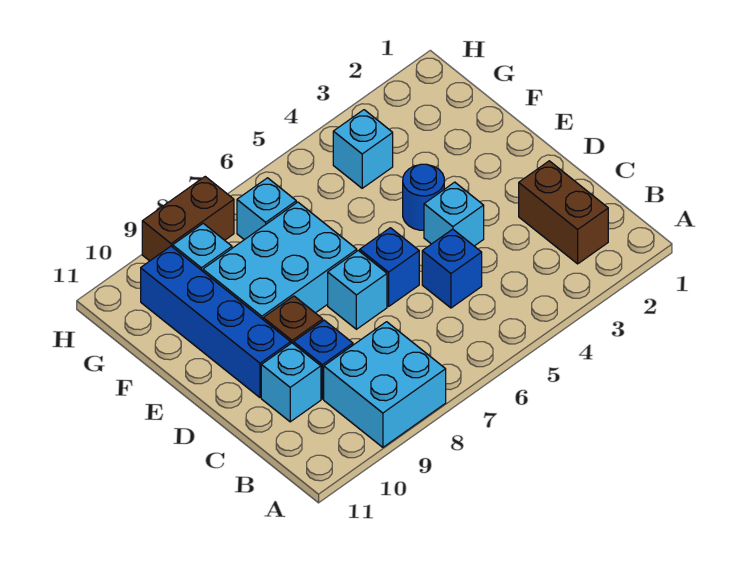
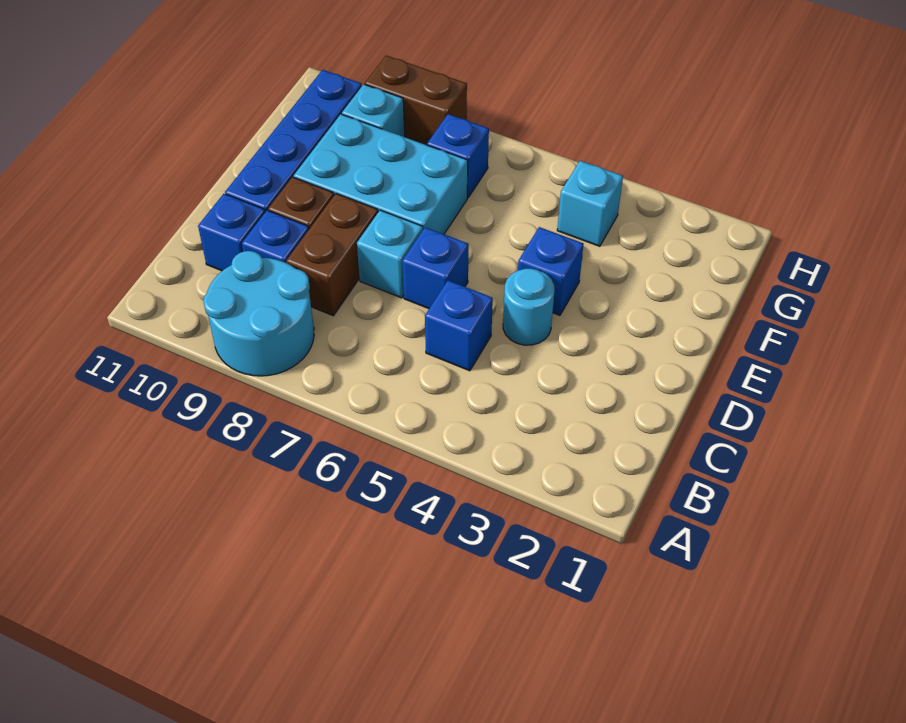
cyan 2x2 brick [324,322,446,447] -> cyan 2x2 round brick [203,251,314,376]
brown 1x2 brick [519,161,608,264] -> brown 1x2 brick moved to [286,194,378,316]
cyan 1x1 brick [261,343,321,422] -> blue 1x1 brick [198,194,265,271]
cyan 1x1 brick [424,182,484,246] -> cyan 1x1 round brick [503,269,555,345]
blue 1x1 round brick [403,164,444,230] -> blue 1x1 brick [518,227,584,315]
cyan 1x1 brick [237,178,296,240] -> blue 1x1 brick [427,114,489,198]

